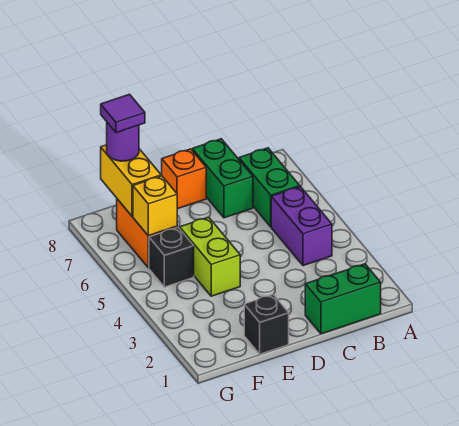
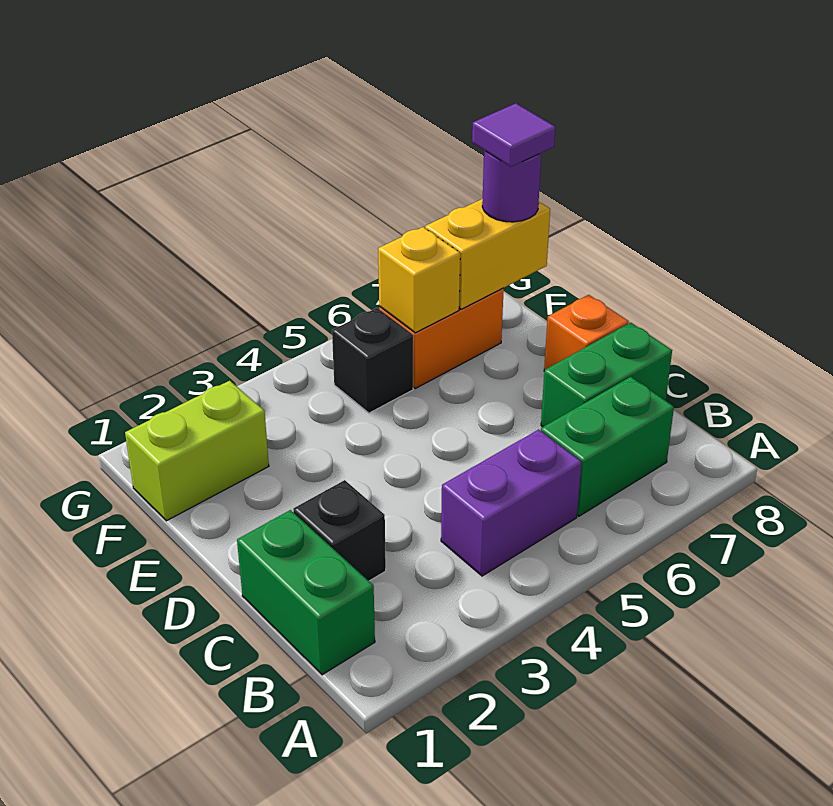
black 1x1 brick [244,295,289,354] -> black 1x1 brick moved to [293,480,386,581]
lime 1x2 brick [180,217,240,296] -> lime 1x2 brick moved to [125,381,269,521]

